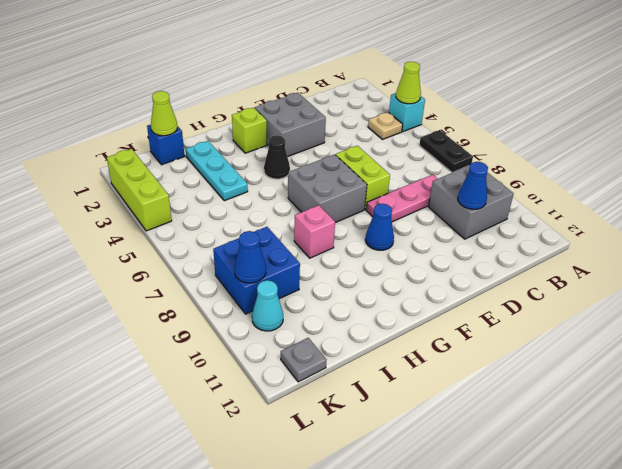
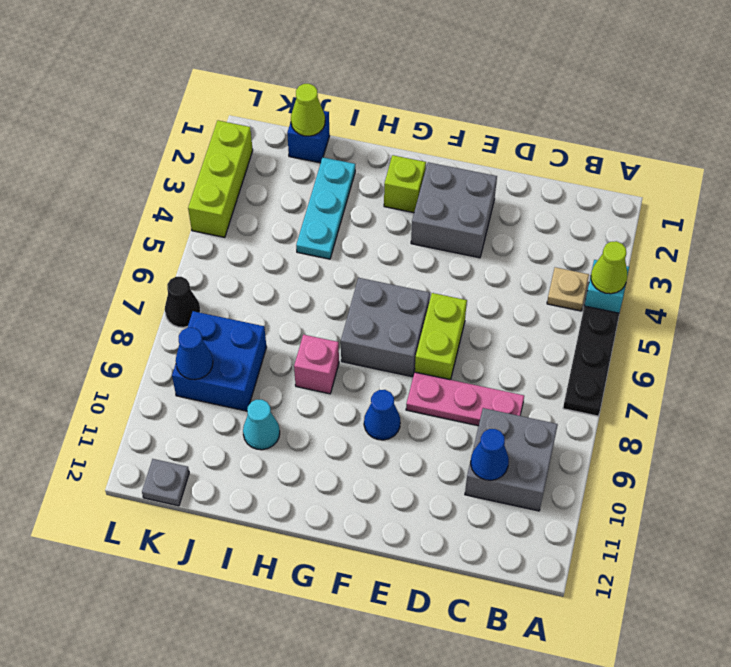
black 1x2 plate [419,130,473,173] -> black 1x3 plate [563,306,619,416]
black 1x1 cone [264,135,290,179] -> black 1x1 cone moved to [165,277,201,327]
cyan 1x1 cone [252,280,283,331] -> cyan 1x1 cone moved to [243,400,280,450]

